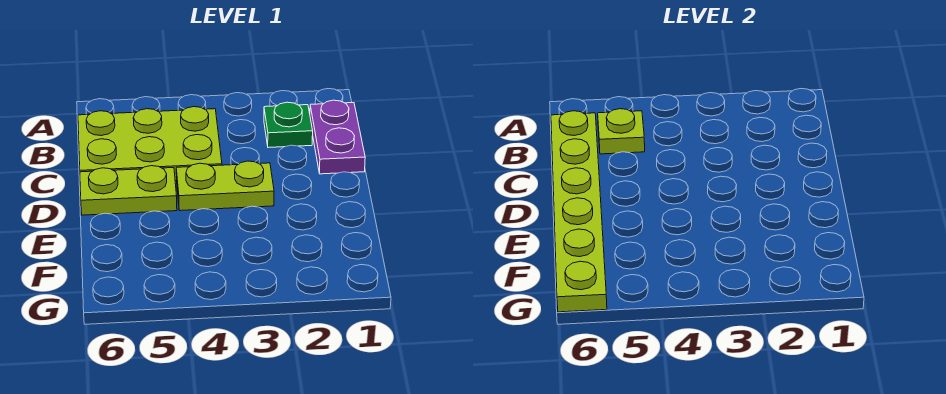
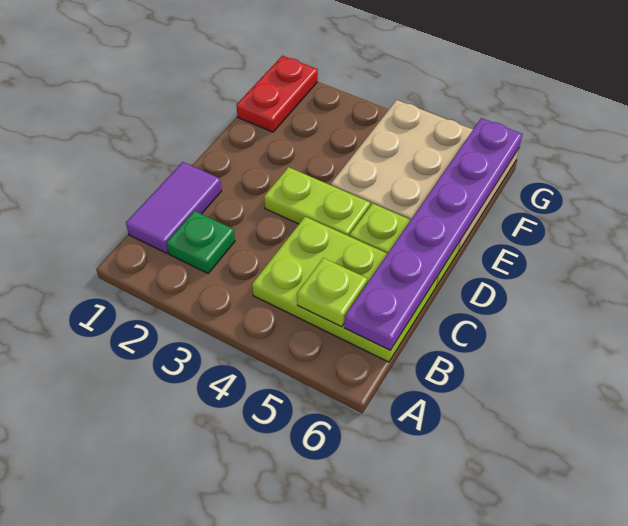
purple 1x2 plate [310,100,365,174] -> purple 1x2 tile [126,162,222,253]
lime 1x6 plate [551,111,607,312] -> purple 1x6 plate [344,118,523,350]
none -> tan 3x3 plate [331,100,519,252]
none -> red 1x2 plate [236,56,318,132]

